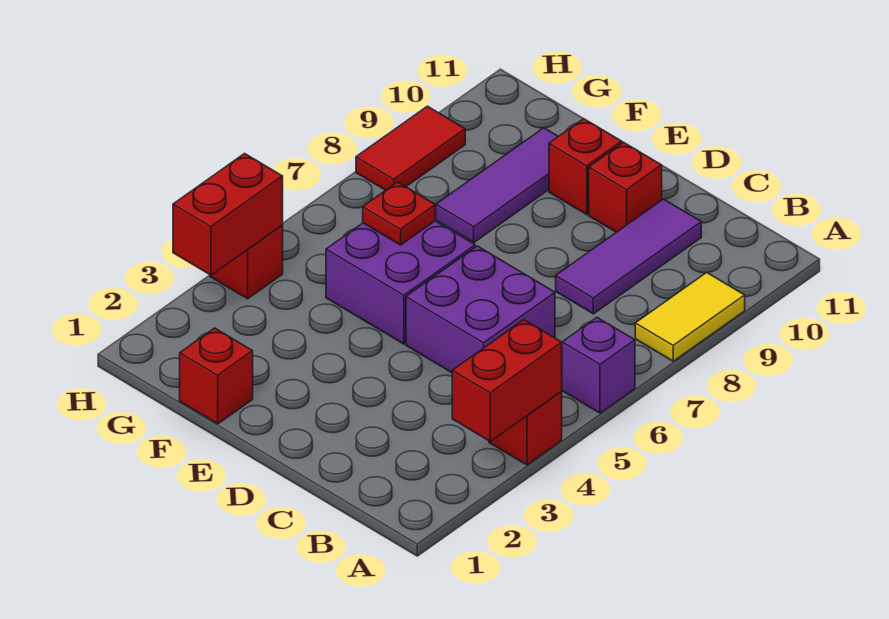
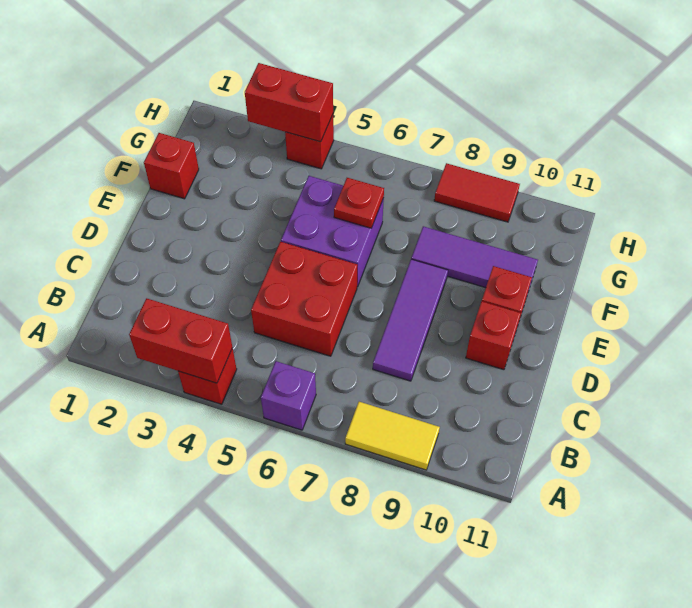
purple 2x2 brick [406,246,555,373] -> red 2x2 brick [251,242,358,356]
purple 1x3 tile [556,199,701,314] -> purple 1x3 tile turned to [373,259,448,381]

